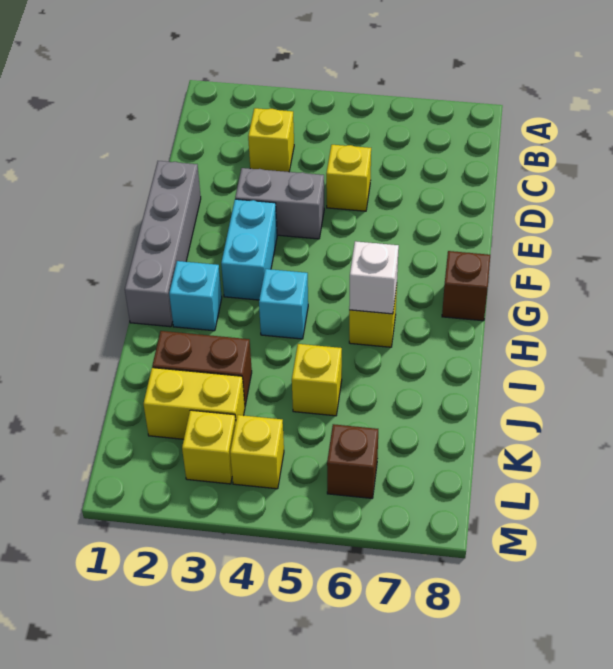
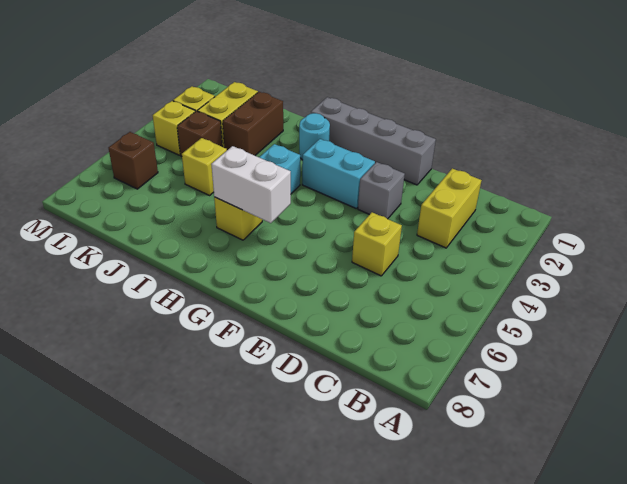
yellow 1x1 brick [248,108,294,172] -> yellow 1x2 brick [417,168,482,248]
grey 1x2 brick [235,168,324,239] -> grey 1x1 brick [358,162,405,219]
brown 1x1 brick [442,251,490,321] -> brown 1x1 brick moved to [177,111,222,156]
cyan 1x1 brick [169,261,222,331] -> cyan 1x1 round brick [299,113,330,160]
white 1x1 brick [349,241,399,314] -> white 1x2 brick [211,146,291,223]

